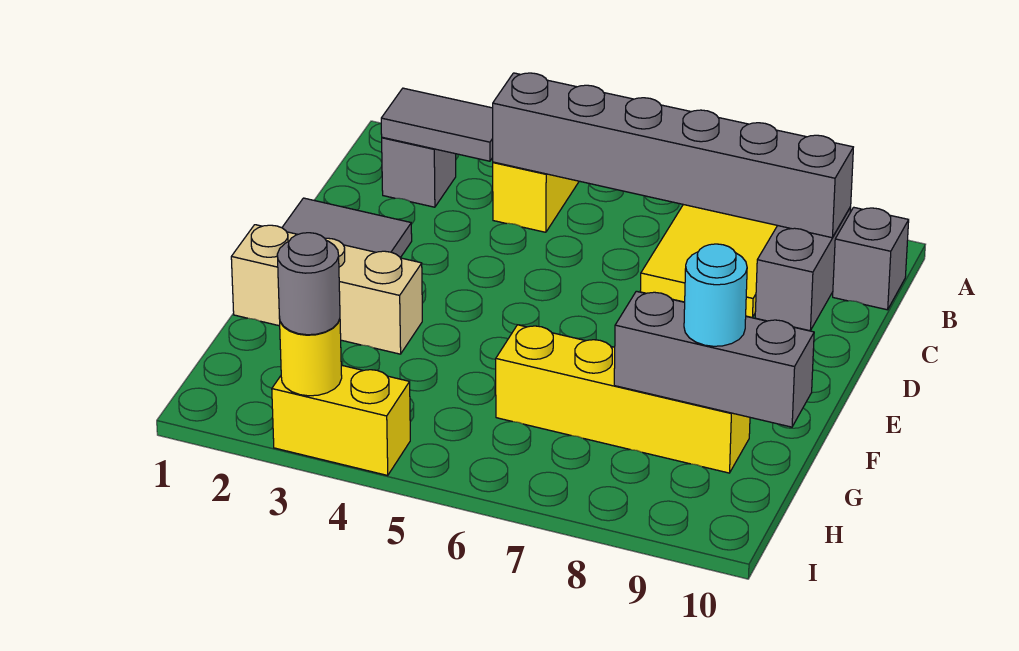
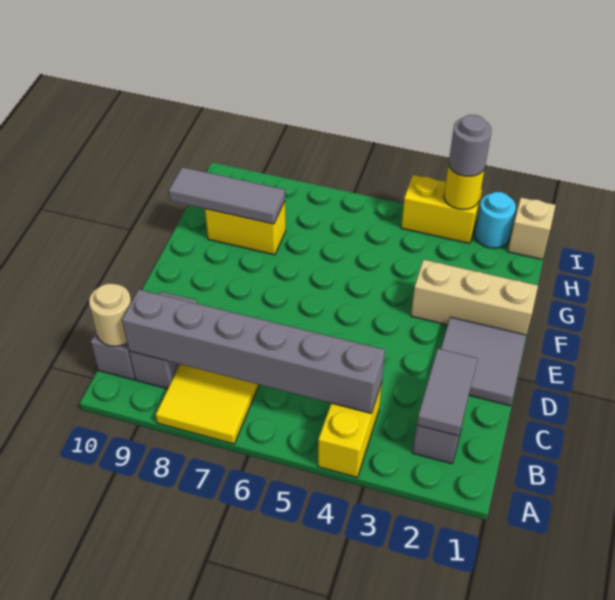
grey 1x2 tile [381,88,493,161] -> grey 1x2 tile turned to [417,349,478,436]
none -> tan 1x1 round brick [89,284,131,346]
yellow 1x4 brick [496,325,750,473] -> yellow 1x2 brick [205,201,286,255]
grey 1x3 brick [614,291,814,427] -> grey 1x3 tile [169,167,285,224]
cyan 1x1 round brick [684,244,747,346] -> cyan 1x1 round brick moved to [475,192,516,248]
none -> tan 1x1 brick [508,198,556,259]

